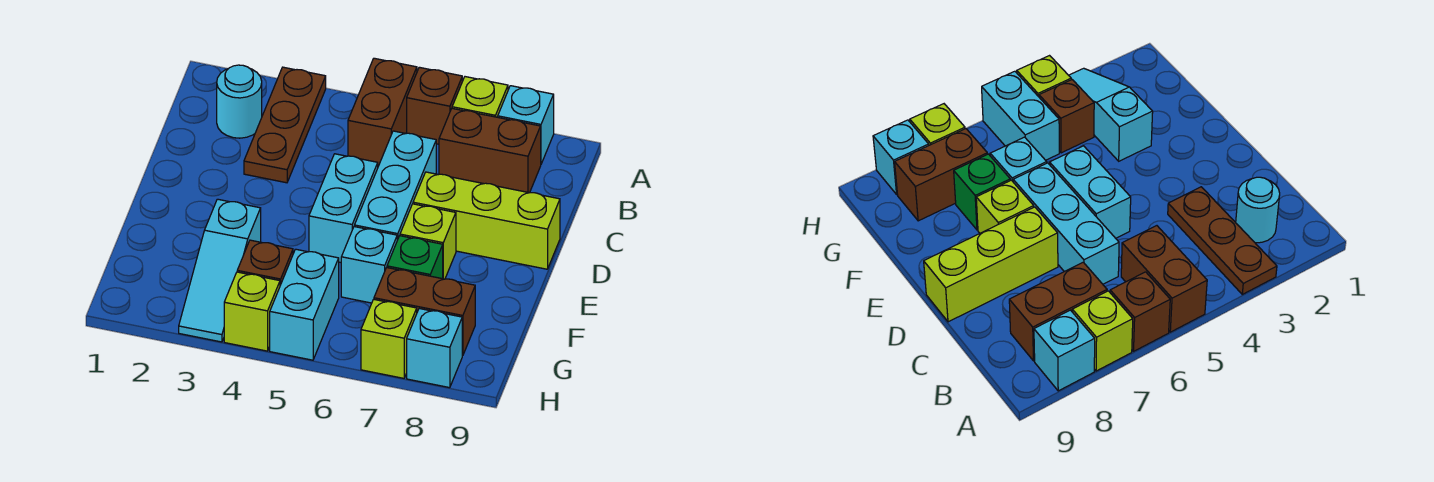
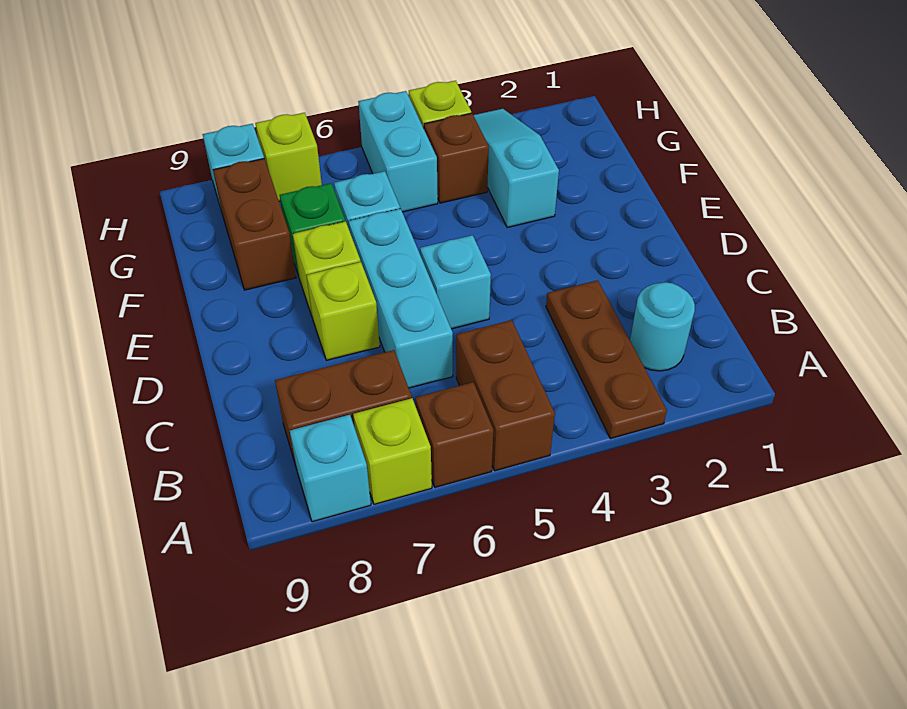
cyan 1x2 brick [309,154,378,262] -> cyan 1x1 brick [420,235,491,329]
lime 1x3 brick [413,172,560,269] -> lime 1x1 brick [307,262,380,360]
brown 1x2 brick [374,268,475,356] -> brown 1x2 brick turned to [213,159,296,290]

